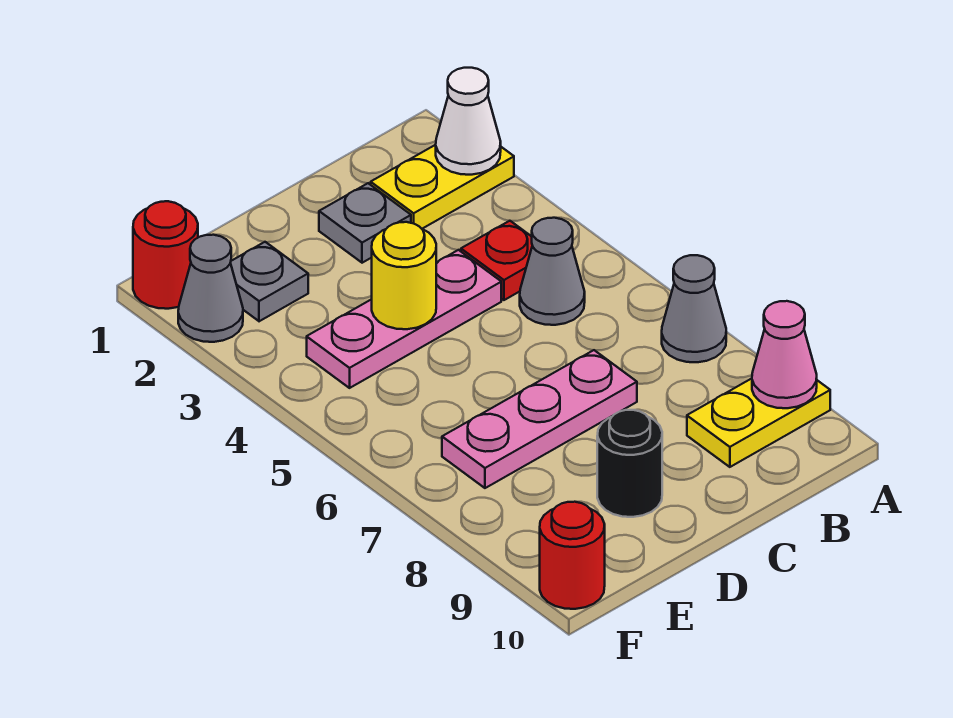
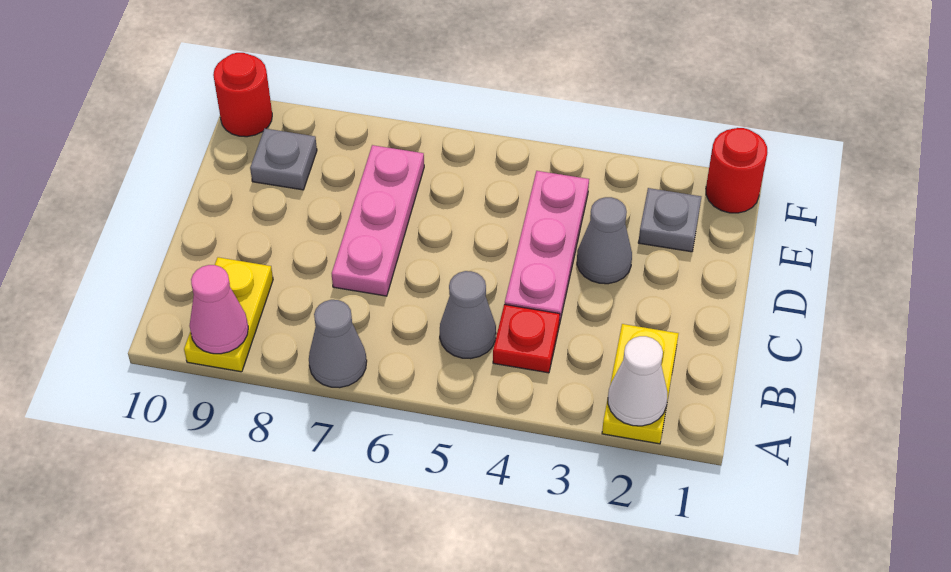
grey 1x1 plate [319,183,411,263] -> grey 1x1 plate moved to [250,129,317,190]
yellow 1x1 round brick [372,222,436,329] -> none
black 1x1 round brick [597,410,662,517] -> none
grey 1x1 cone [178,235,243,342] -> grey 1x1 cone moved to [577,197,632,284]

